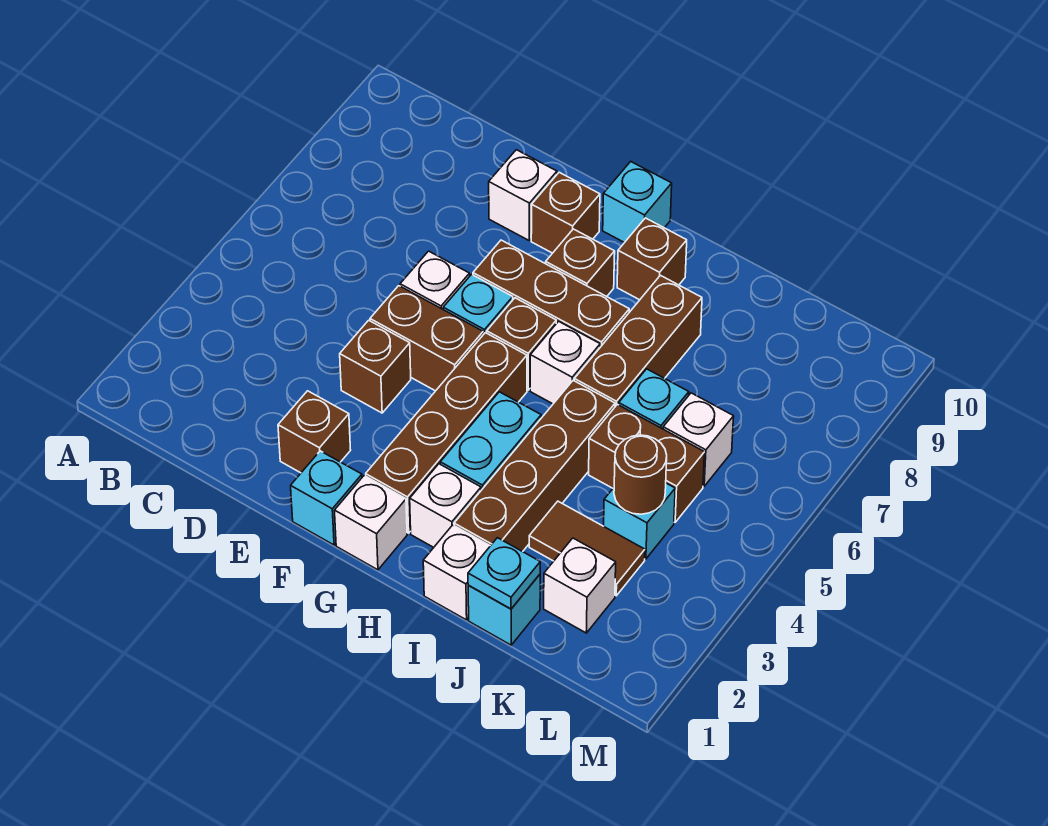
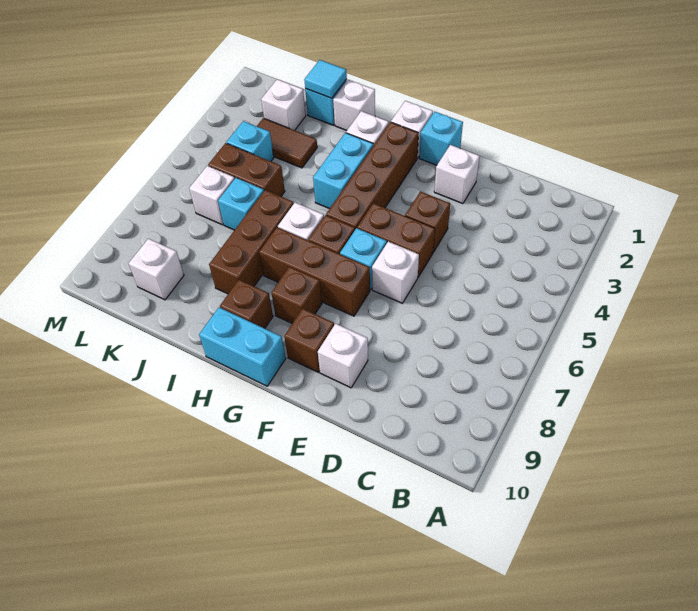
brown 1x1 brick [278,391,351,473] -> white 1x1 brick [434,145,480,204]
cyan 1x1 brick [603,162,672,243] -> cyan 1x2 brick [199,307,286,386]
brown 1x4 brick [454,380,615,552] -> none
cyan 1x1 plate [468,538,540,609] -> cyan 1x1 tile [304,60,347,98]
brown 1x1 round brick [614,435,667,514] -> none
none -> white 1x1 brick [129,239,184,300]

